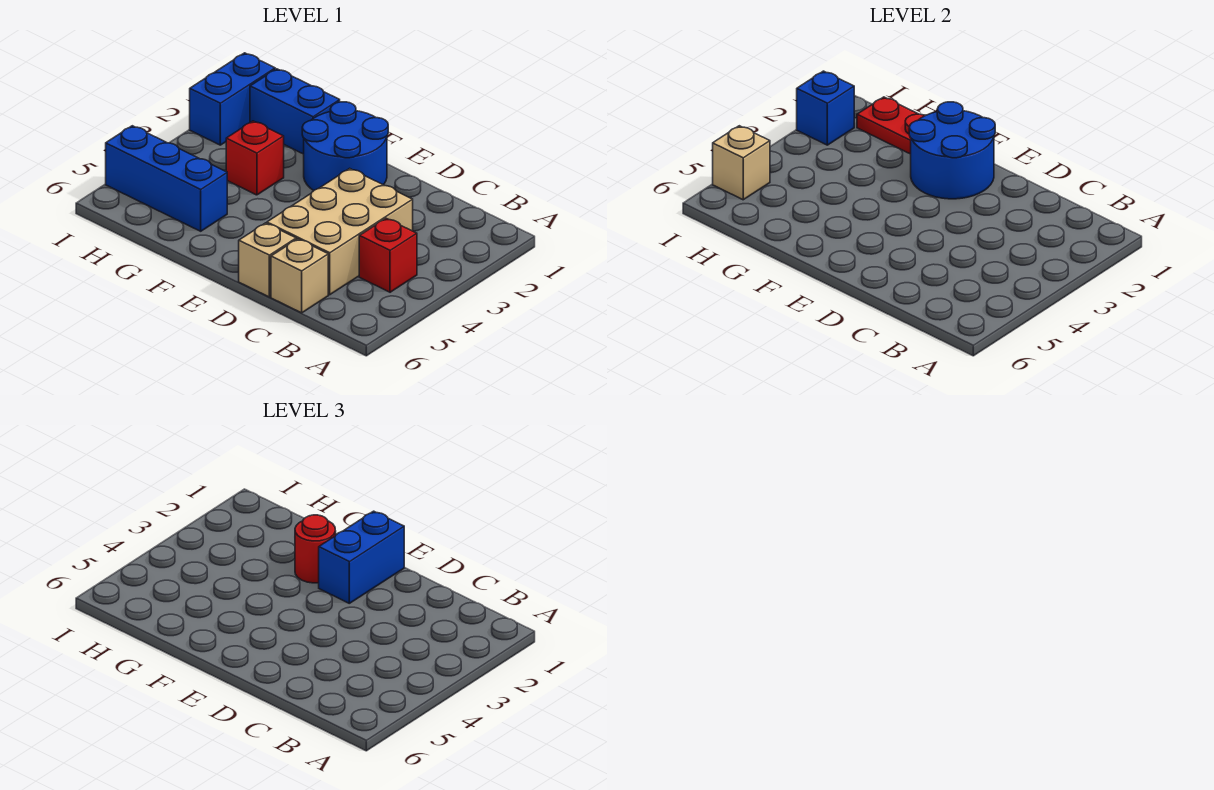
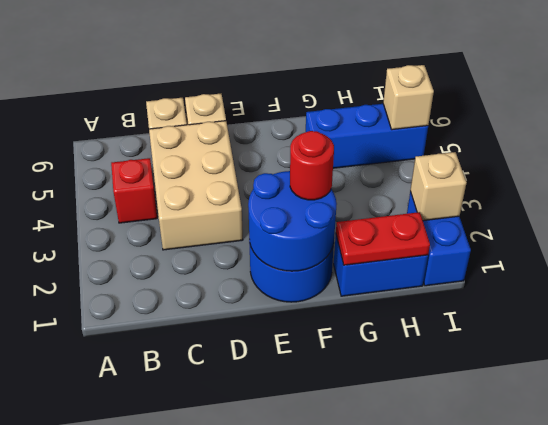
blue 1x2 brick [319,511,404,603] -> none
red 1x1 brick [226,121,284,195] -> none
blue 1x1 brick [797,71,854,145] -> tan 1x1 brick [410,152,466,221]

